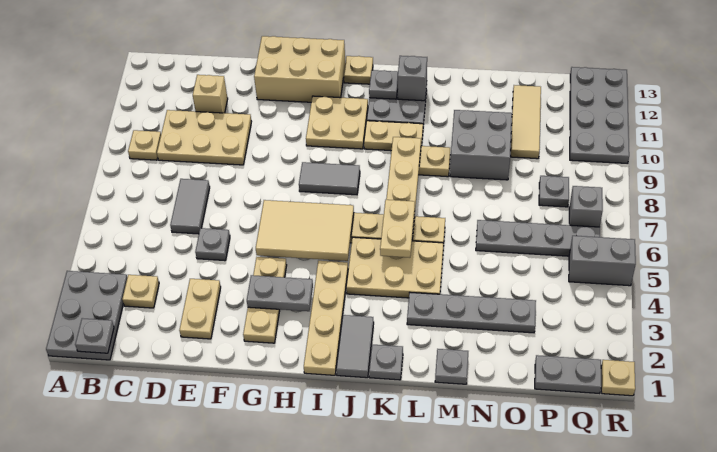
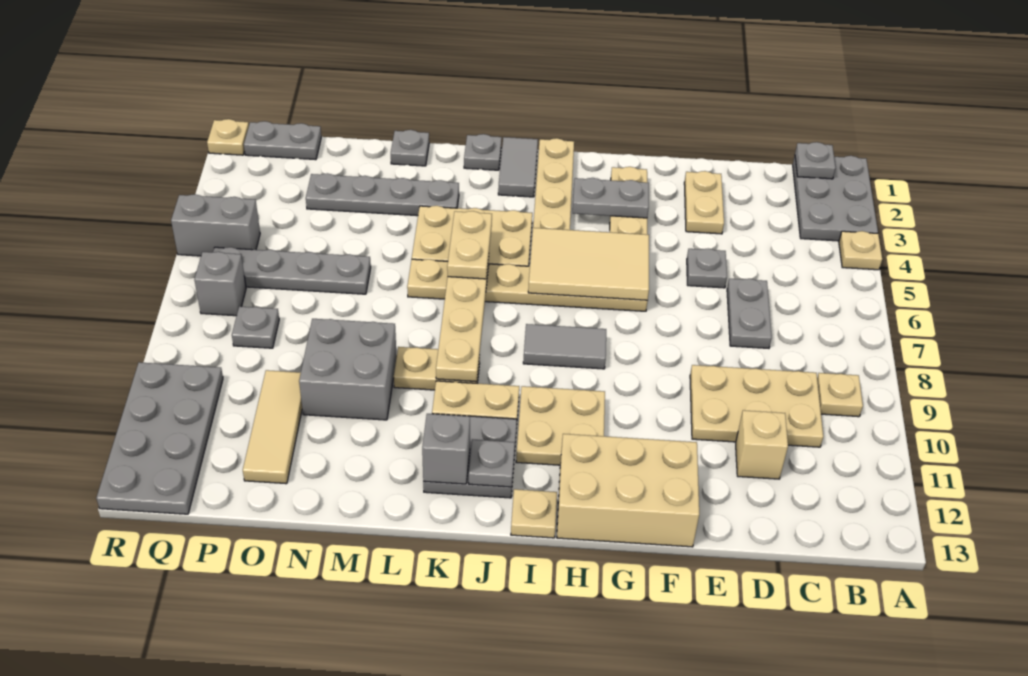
tan 1x1 plate [122,275,159,308] -> tan 1x1 plate moved to [839,231,882,270]
grey 1x2 tile [170,179,210,234] -> grey 1x2 plate [727,279,772,348]

